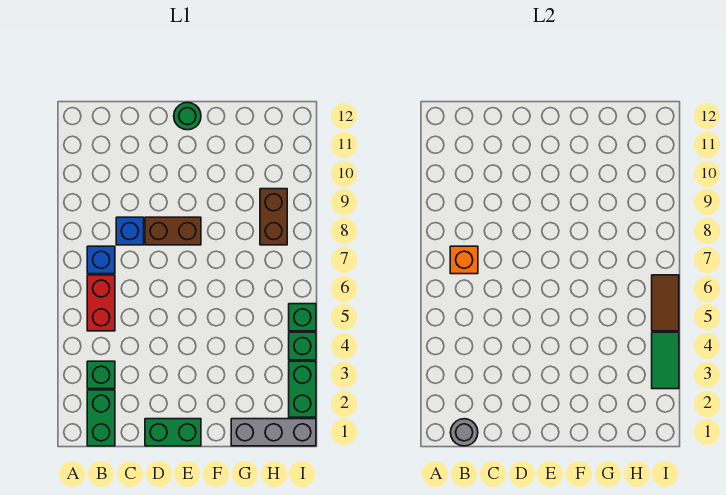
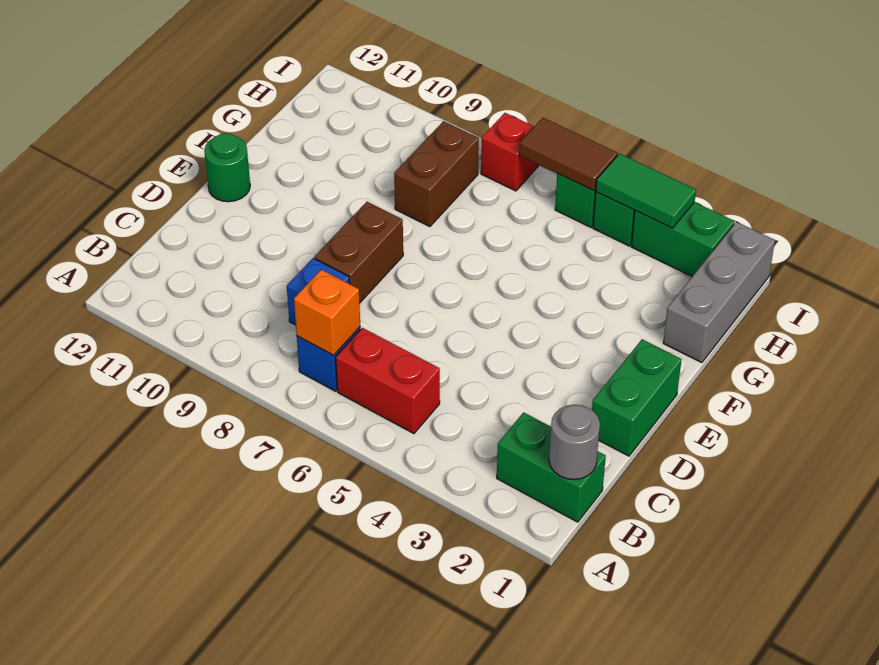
green 1x1 brick [87,361,115,389] -> none
brown 1x2 brick [260,189,287,245] -> brown 1x2 brick turned to [394,121,479,227]
none -> red 1x1 brick [481,113,539,191]

